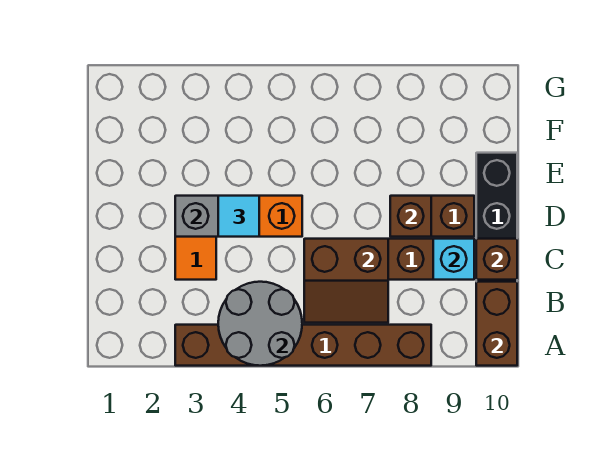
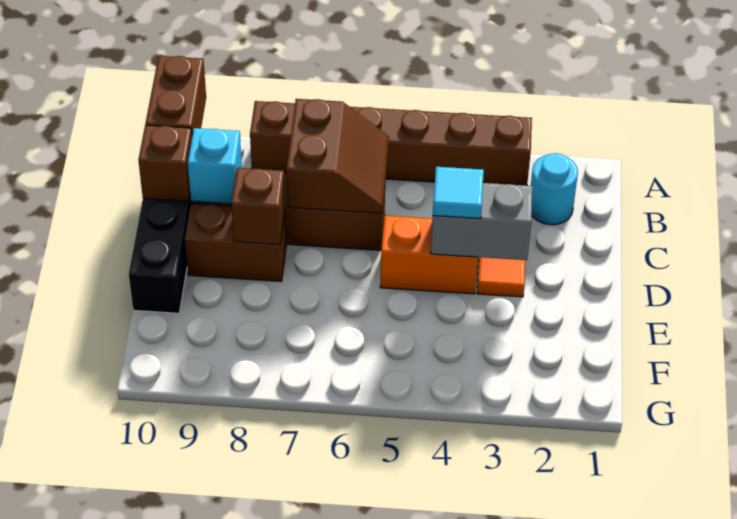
grey 2x2 round brick [218,282,302,366] -> none
none -> cyan 1x1 round brick [531,153,578,225]
brown 2x2 slope [304,239,388,323] -> brown 2x2 slope turned to [286,99,389,213]

